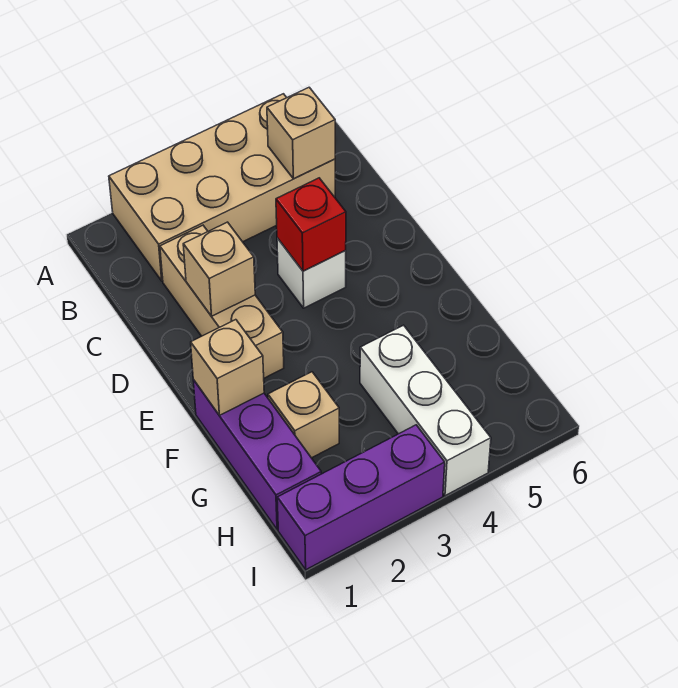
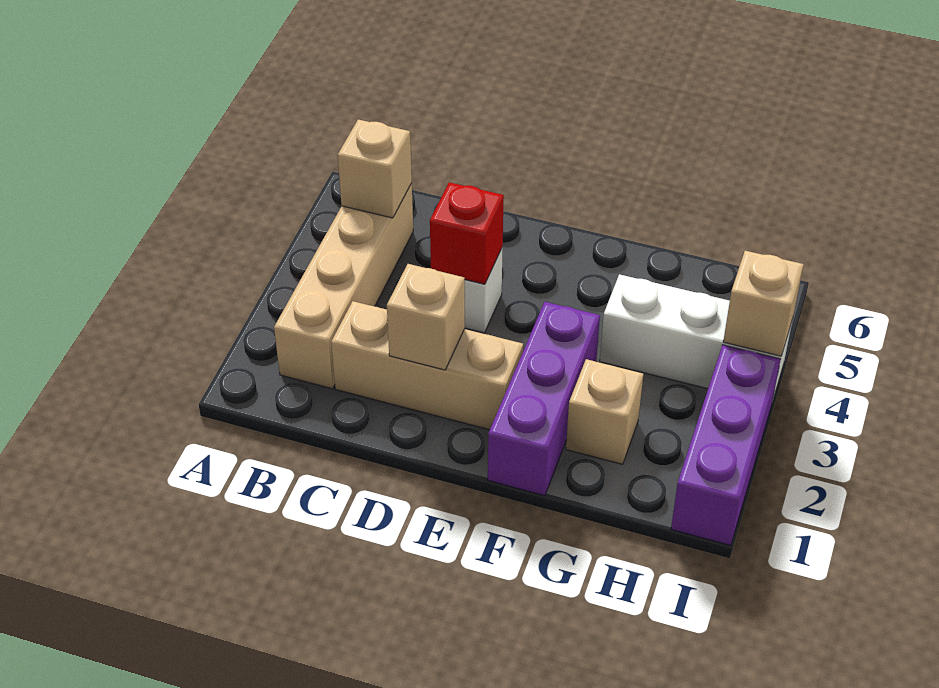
tan 2x4 brick [109,94,335,281] -> tan 1x4 brick [274,184,413,389]
purple 1x3 brick [193,380,321,530] -> purple 1x3 brick turned to [488,302,600,496]
tan 1x1 brick [191,320,264,415] -> tan 1x1 brick moved to [723,251,804,356]

